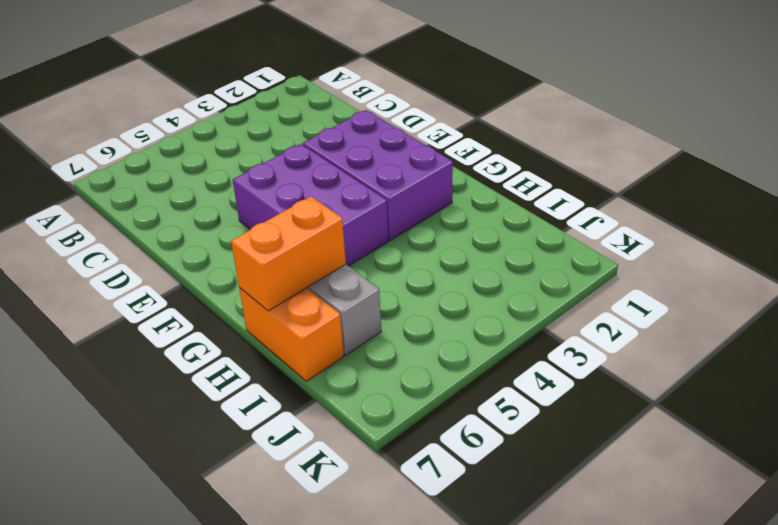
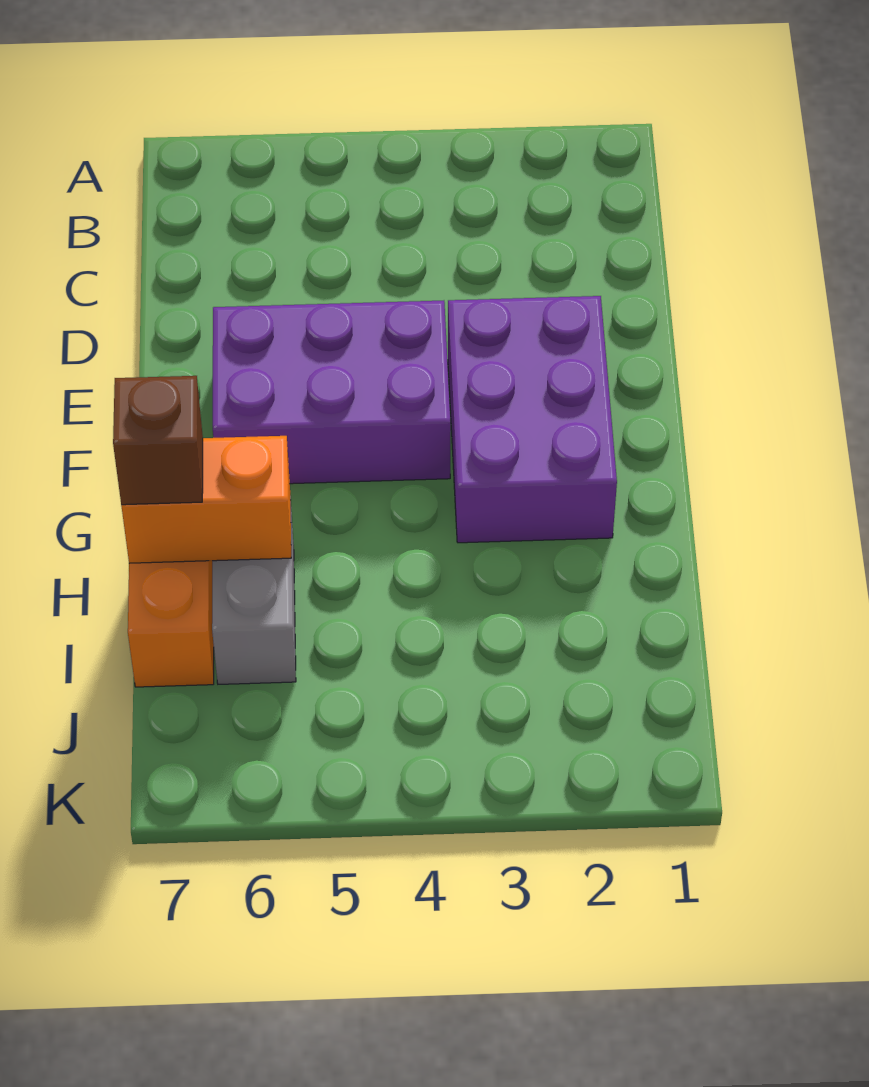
purple 2x3 brick [233,144,388,266] -> purple 2x3 brick turned to [213,301,451,484]
none -> brown 1x1 brick [113,376,203,505]

